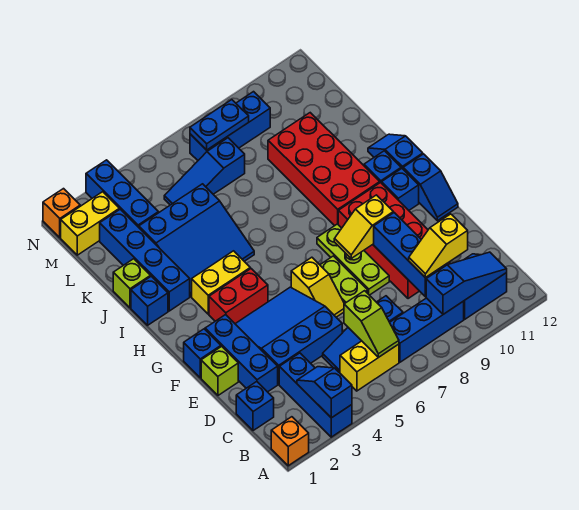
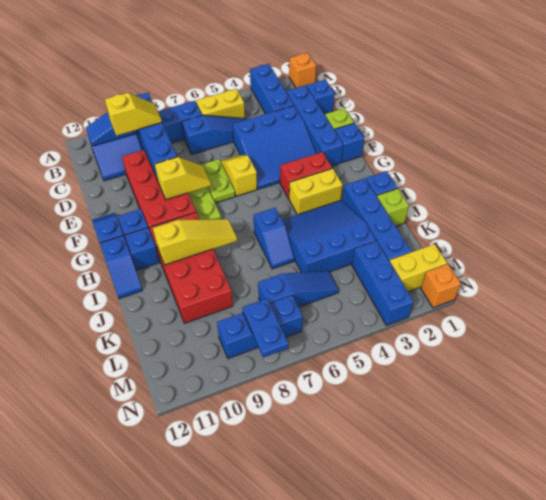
blue 1x2 slope [297,367,352,418] -> blue 1x2 slope moved to [253,208,294,269]
lime 1x2 slope [344,291,399,357] -> none
blue 1x3 brick [205,315,278,392] -> blue 1x4 brick [287,85,343,166]
none -> yellow 1x3 slope [153,219,237,265]
blue 1x2 plate [190,100,249,150] -> blue 1x2 plate turned to [242,298,288,358]

